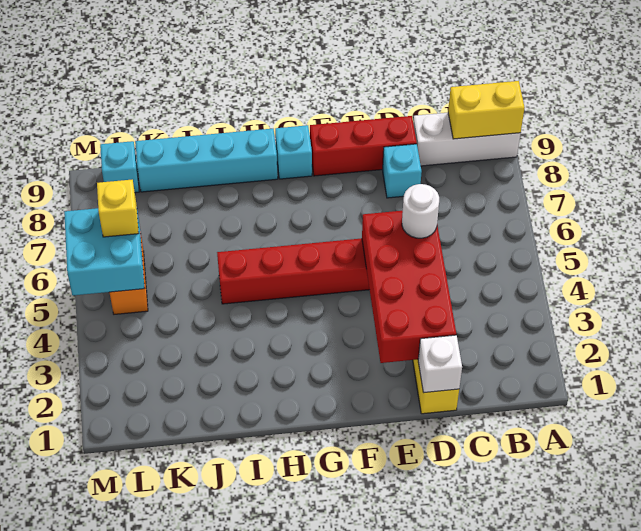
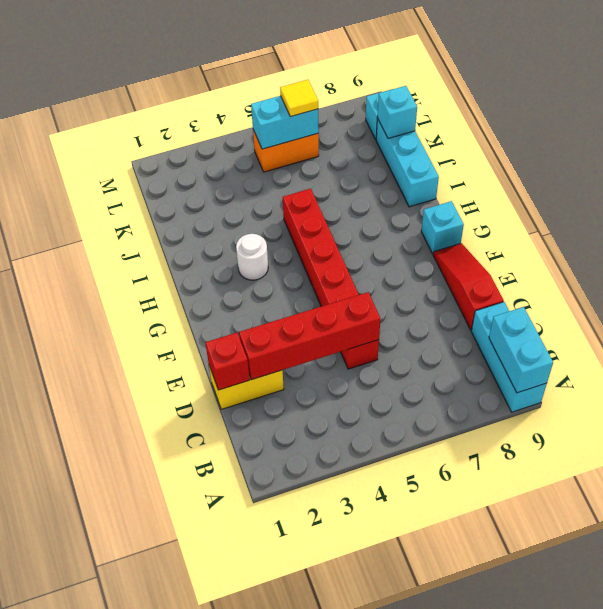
white 1x3 brick [413,113,521,166] -> cyan 1x3 brick [471,302,547,412]
yellow 1x2 brick [448,81,525,139] -> cyan 1x2 brick [489,307,553,393]
white 1x1 brick [418,335,462,393] -> red 1x1 brick [205,333,250,390]
red 2x4 brick [362,211,456,363] -> red 1x4 brick [239,292,380,380]
white 1x1 round brick [402,184,439,238] -> white 1x1 round brick moved to [236,234,268,280]
cyan 1x1 brick [383,144,422,198] -> cyan 1x1 brick moved to [377,86,417,138]
red 1x3 brick [310,116,417,176] -> red 1x3 slope [433,243,504,330]
cyan 1x4 brick [135,129,278,192] -> cyan 1x3 brick [376,118,439,207]
cyan 2x2 brick [64,208,145,295] -> cyan 1x2 brick [251,96,319,149]
yellow 1x1 brick [97,180,139,237] -> yellow 1x1 tile [280,80,318,117]

